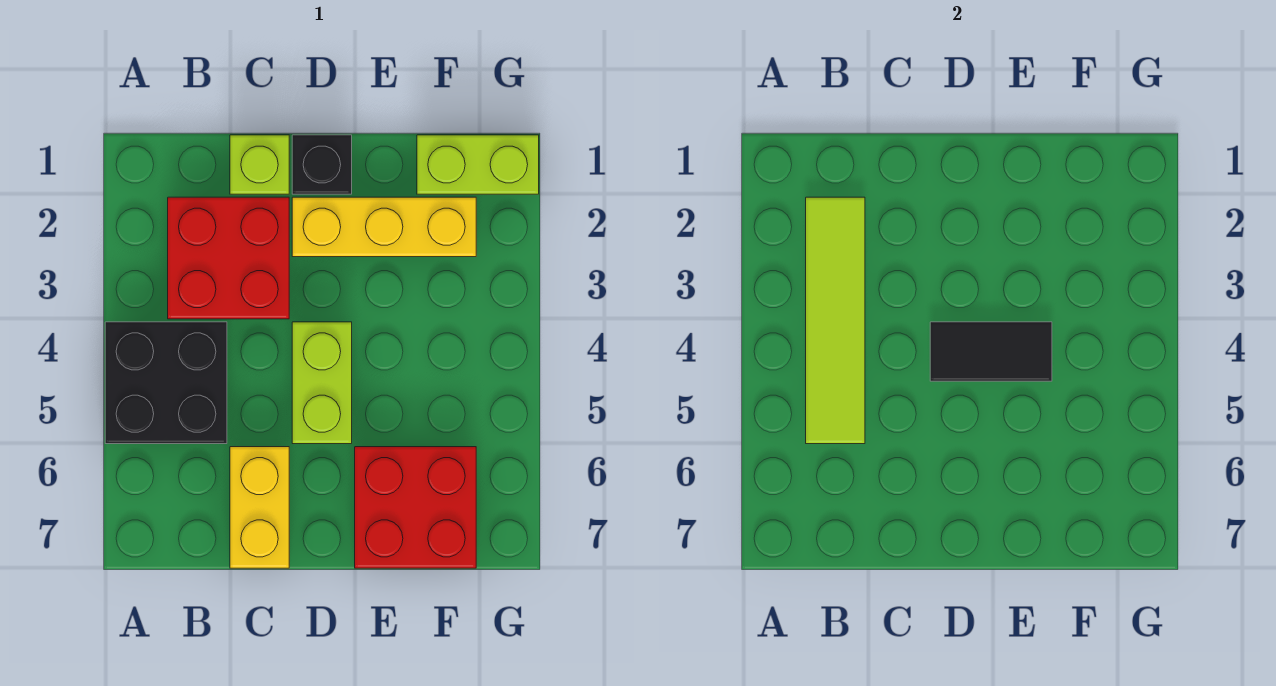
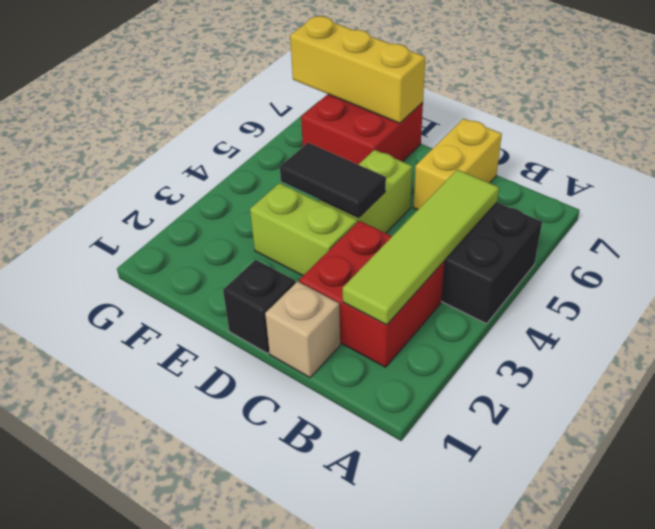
lime 1x1 brick [230,135,289,194] -> tan 1x1 brick [265,282,340,378]
yellow 1x3 brick [292,197,476,257] -> yellow 1x3 brick moved to [290,16,425,123]
lime 1x2 brick [417,135,539,194] -> lime 1x2 brick moved to [250,183,357,276]

